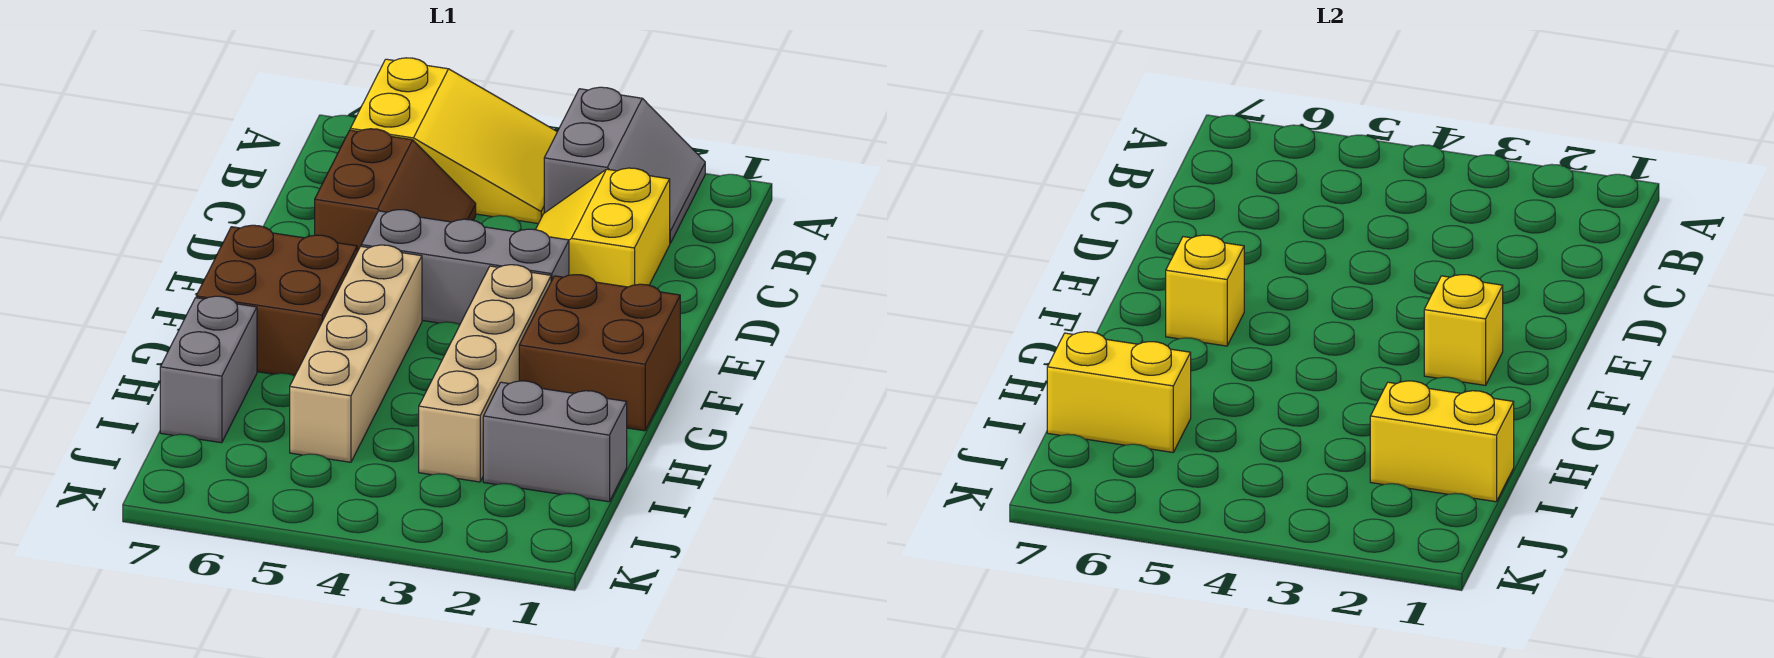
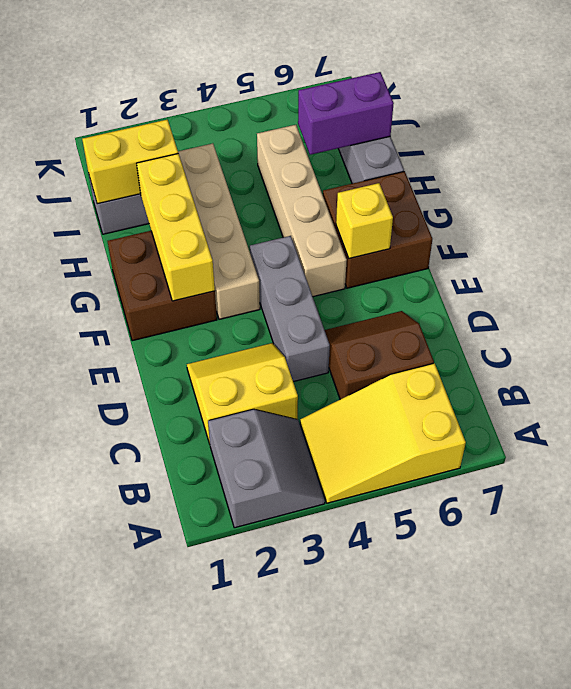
grey 2x2 slope [544,87,705,243] -> grey 2x2 slope turned to [208,409,325,528]
yellow 2x2 slope [536,168,670,287] -> yellow 2x2 slope turned to [187,343,298,444]
brown 2x2 slope [315,129,476,252] -> brown 2x2 slope turned to [325,311,434,399]
grey 1x3 brick [361,210,569,324] -> grey 1x3 brick turned to [250,236,330,382]
yellow 1x1 brick [1424,275,1503,385] -> yellow 1x3 brick [137,154,215,301]
yellow 1x2 brick [1047,332,1191,452] -> purple 1x2 brick [298,72,394,155]

